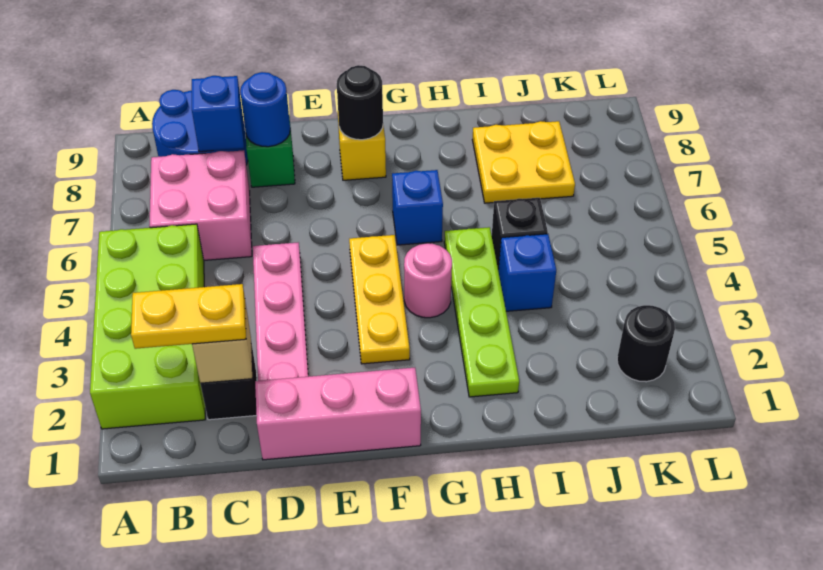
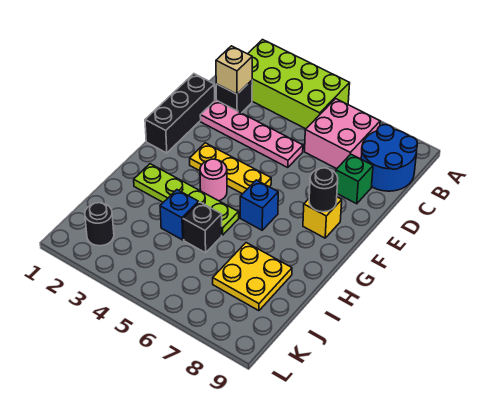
yellow 1x2 plate [131,284,246,349] -> none
blue 1x1 brick [192,76,244,152] -> none
pink 1x3 brick [255,368,421,460] -> black 1x3 brick [145,74,215,153]
blue 1x1 round brick [240,72,290,147] -> none

